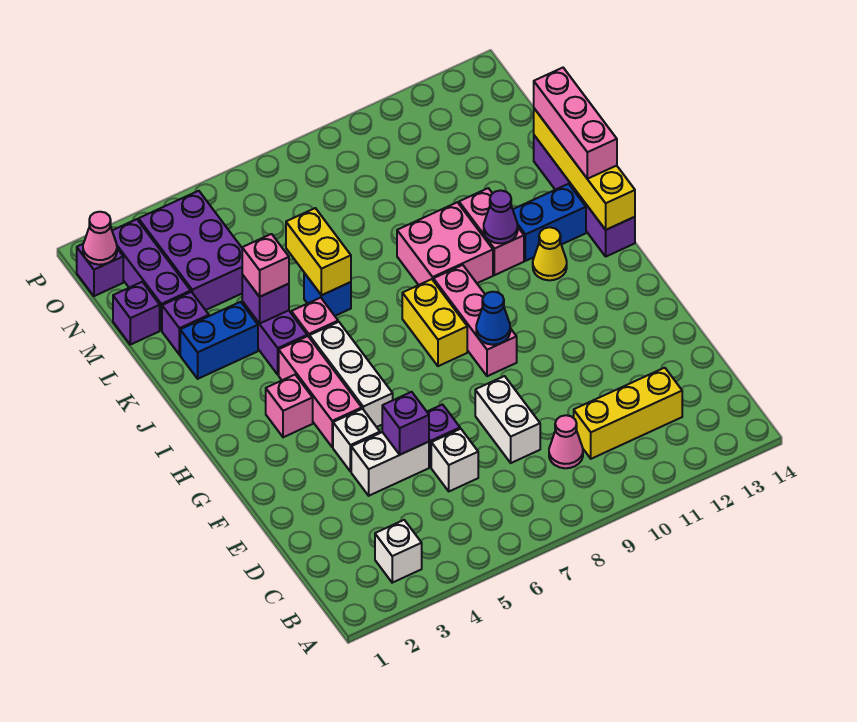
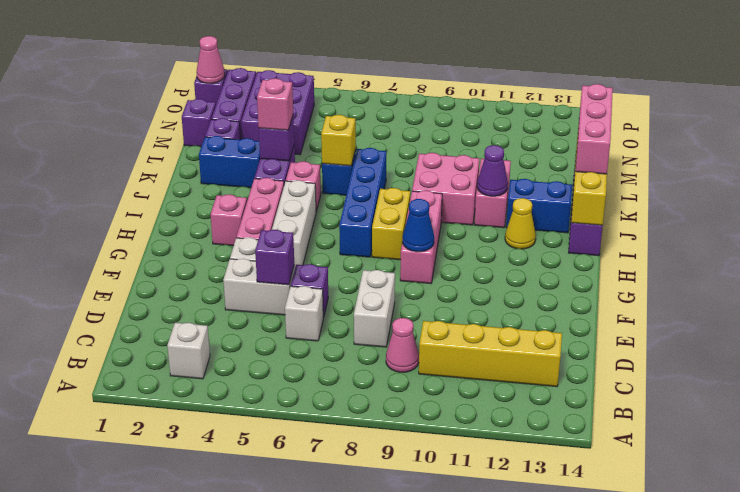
yellow 1x3 brick [574,368,682,459] -> yellow 1x4 brick [419,321,562,387]
none -> blue 1x4 brick [339,148,386,257]
yellow 1x2 brick [286,208,351,295] -> yellow 1x1 brick [321,115,356,166]

